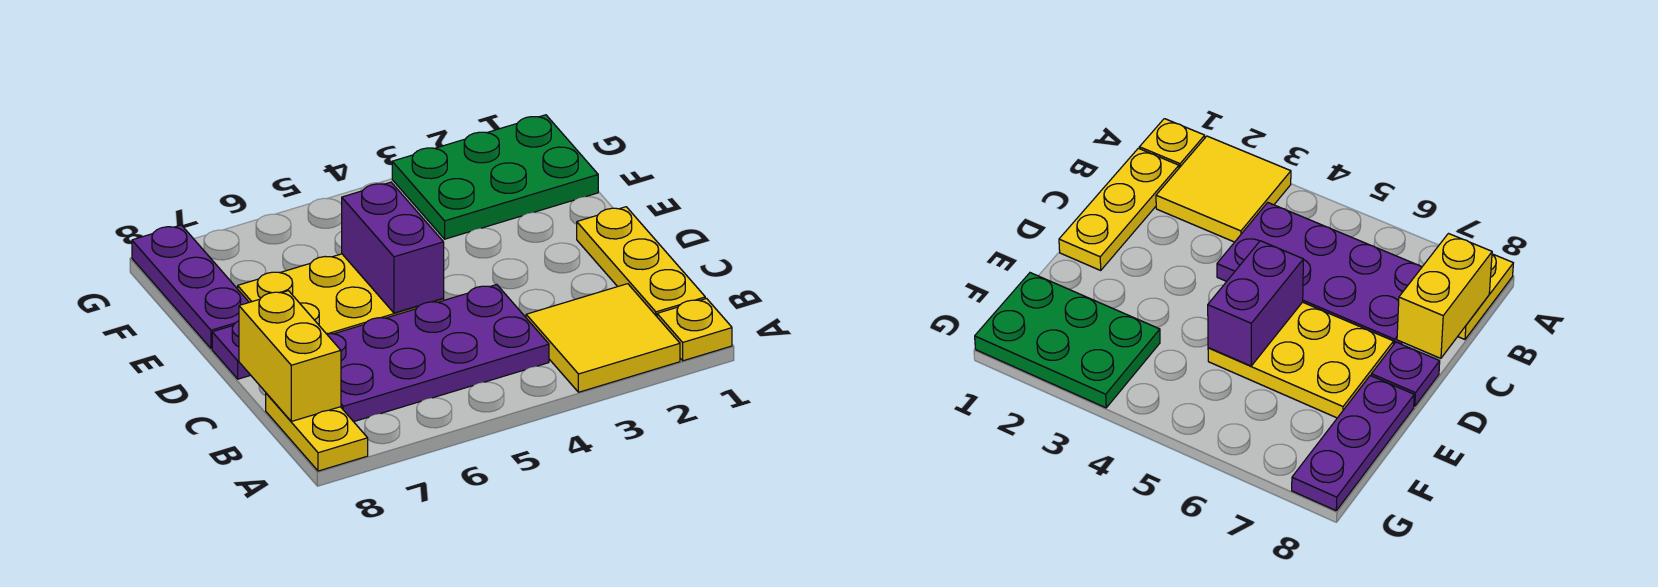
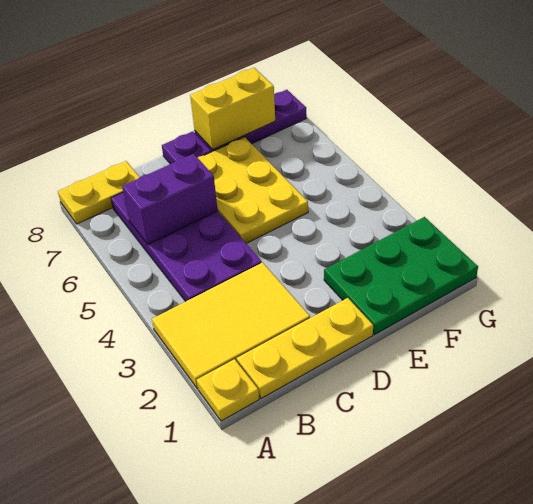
yellow 2x2 tile [526,284,680,392] -> yellow 2x3 tile [152,262,310,388]
yellow 1x2 brick [239,291,341,421] -> yellow 1x2 brick moved to [190,68,275,150]
purple 1x2 brick [342,182,444,313] -> purple 1x2 brick moved to [122,154,218,244]
green 2x3 plate [392,115,598,239] -> green 2x3 plate turned to [324,217,478,335]

